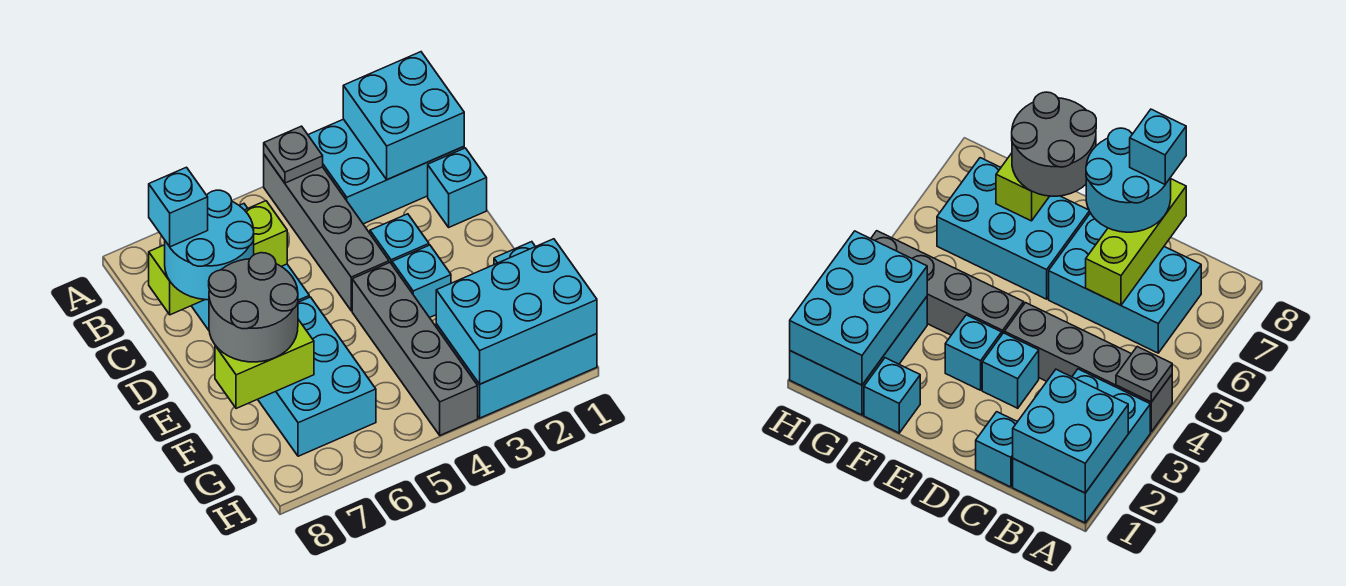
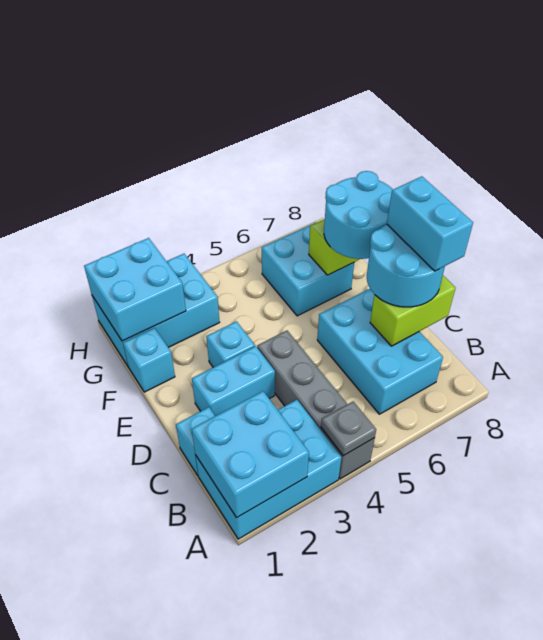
lime 1x3 brick [149,201,287,315] -> lime 1x2 brick [370,276,455,346]
cyan 1x1 brick [149,167,208,247] -> cyan 1x2 brick [387,177,473,271]
cyan 1x1 brick [370,214,429,264] -> cyan 1x2 brick [192,346,275,416]
grey 1x4 brick [352,263,478,435] -> none
cyan 2x3 brick [258,297,376,456] -> cyan 2x2 brick [262,222,354,316]
grey 2x2 round brick [209,253,298,362] -> cyan 2x2 round brick [324,171,393,259]
cyan 2x3 brick [436,239,597,384] -> cyan 2x2 brick [84,238,186,341]

